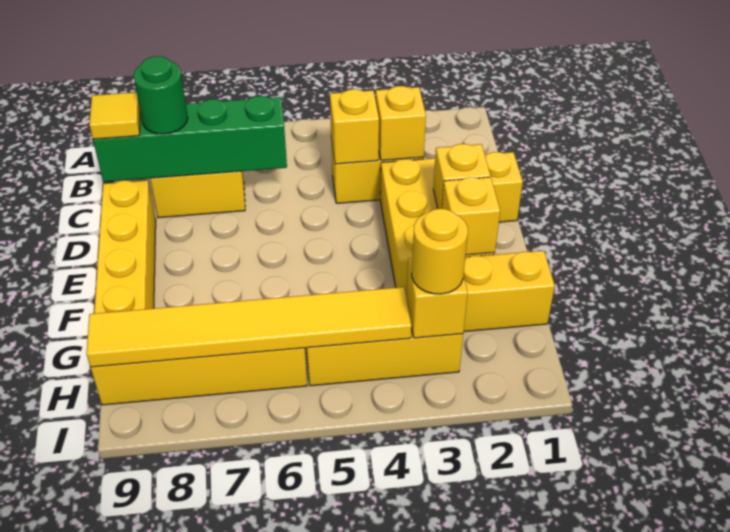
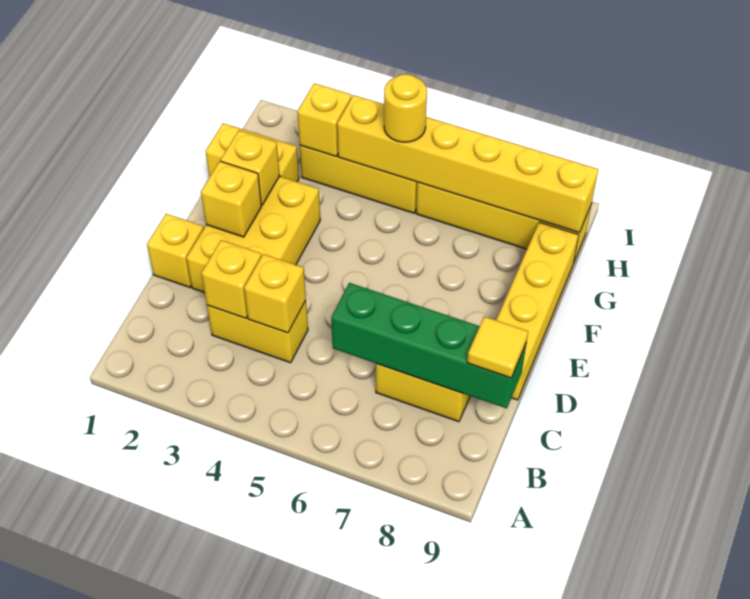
green 1x1 round brick [134,56,188,134] -> none
yellow 1x1 round brick [412,209,468,294] -> yellow 1x1 round brick moved to [384,74,427,142]
yellow 1x6 tile [86,287,411,367] -> yellow 1x6 brick [337,95,598,233]

